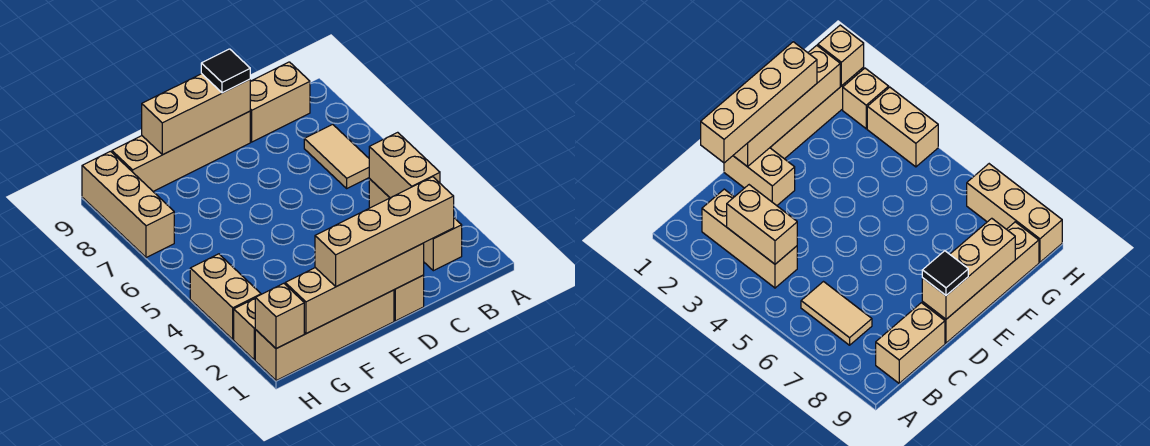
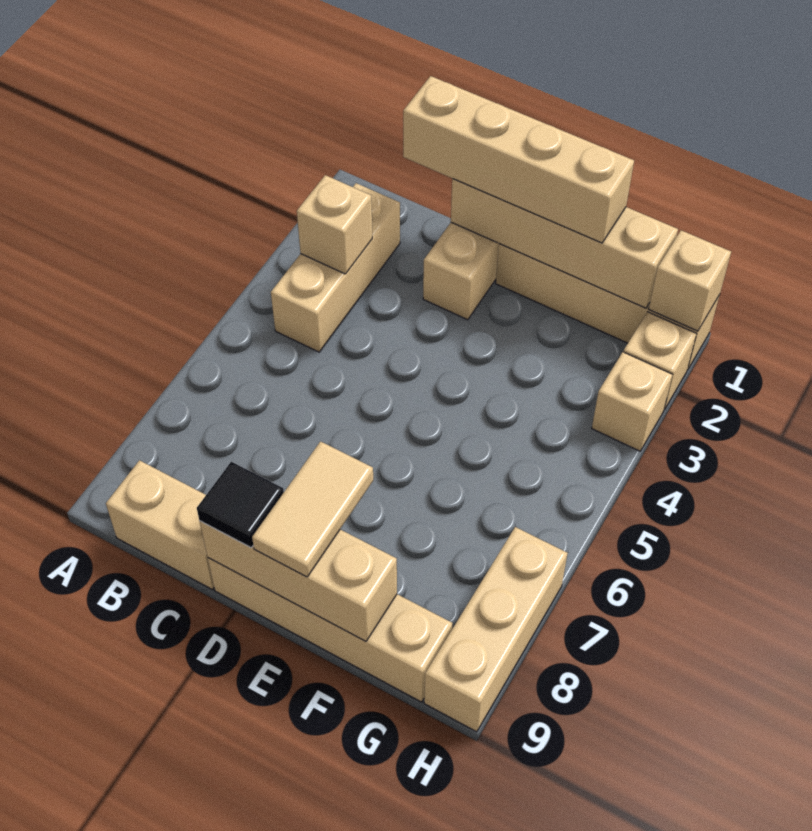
tan 1x2 brick [369,132,440,198] -> tan 1x1 brick [297,175,372,274]
tan 1x2 tile [304,124,369,188] -> tan 1x2 tile moved to [252,442,373,577]
tan 1x2 brick [190,254,261,339] -> tan 1x1 brick [592,352,672,451]

